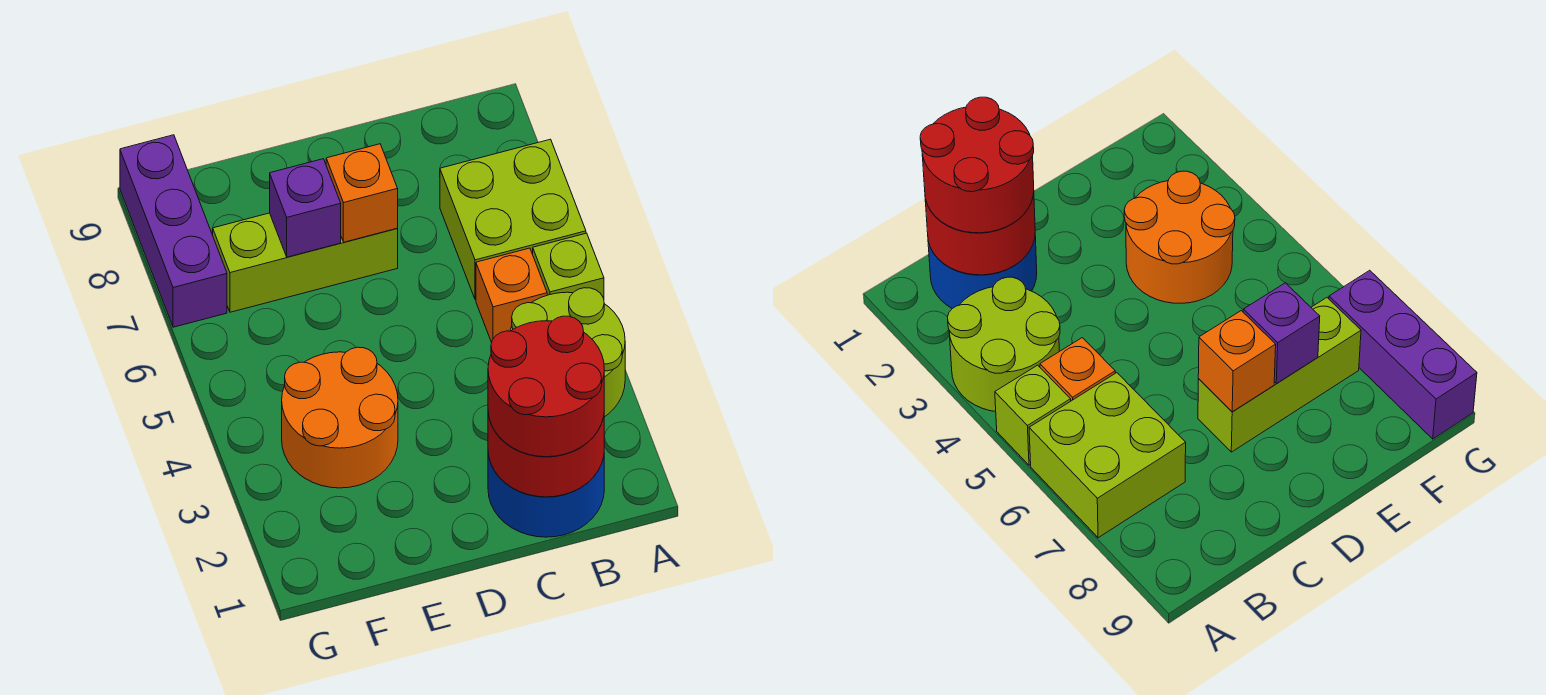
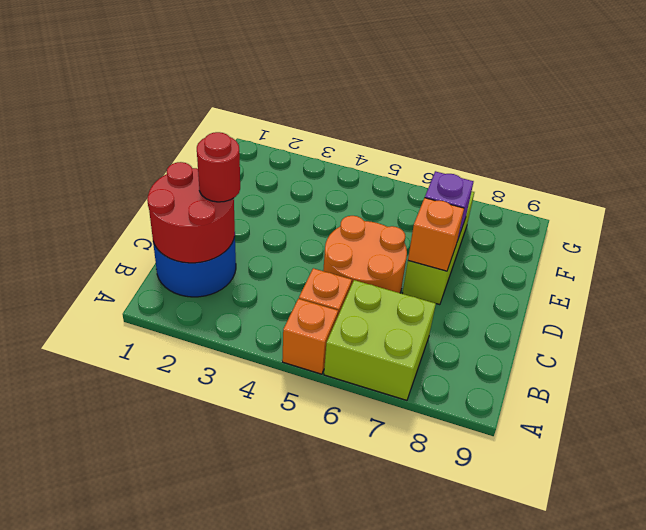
lime 2x2 round brick [510,288,625,417] -> none
lime 1x1 brick [533,233,604,298] -> orange 1x1 brick [282,299,338,374]
red 2x2 round brick [488,316,604,457] -> red 1x1 round brick [197,132,240,202]
orange 2x2 round brick [282,347,398,488] -> orange 2x2 round brick moved to [323,216,407,293]
purple 1x3 brick [120,135,227,327] -> none

